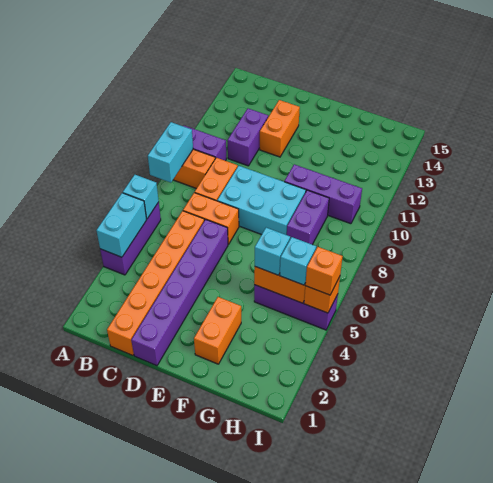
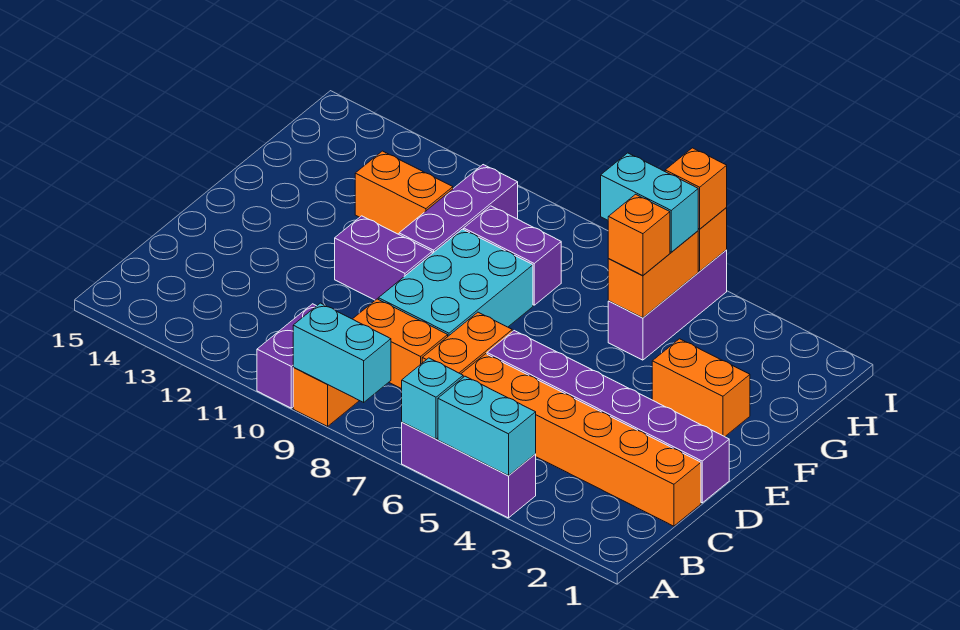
purple 1x2 brick [228,109,269,166] -> purple 1x2 brick moved to [335,216,432,300]
orange 1x2 brick [260,100,300,157] -> orange 1x2 brick moved to [355,151,453,234]
cyan 1x1 brick [255,228,290,275] -> orange 1x1 brick [608,194,670,276]
cyan 1x1 brick [280,237,316,285] -> cyan 1x2 brick [601,153,698,252]

